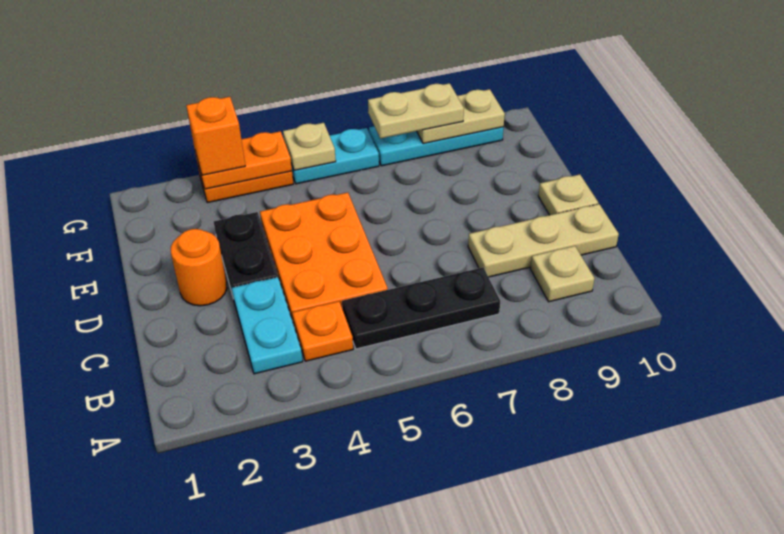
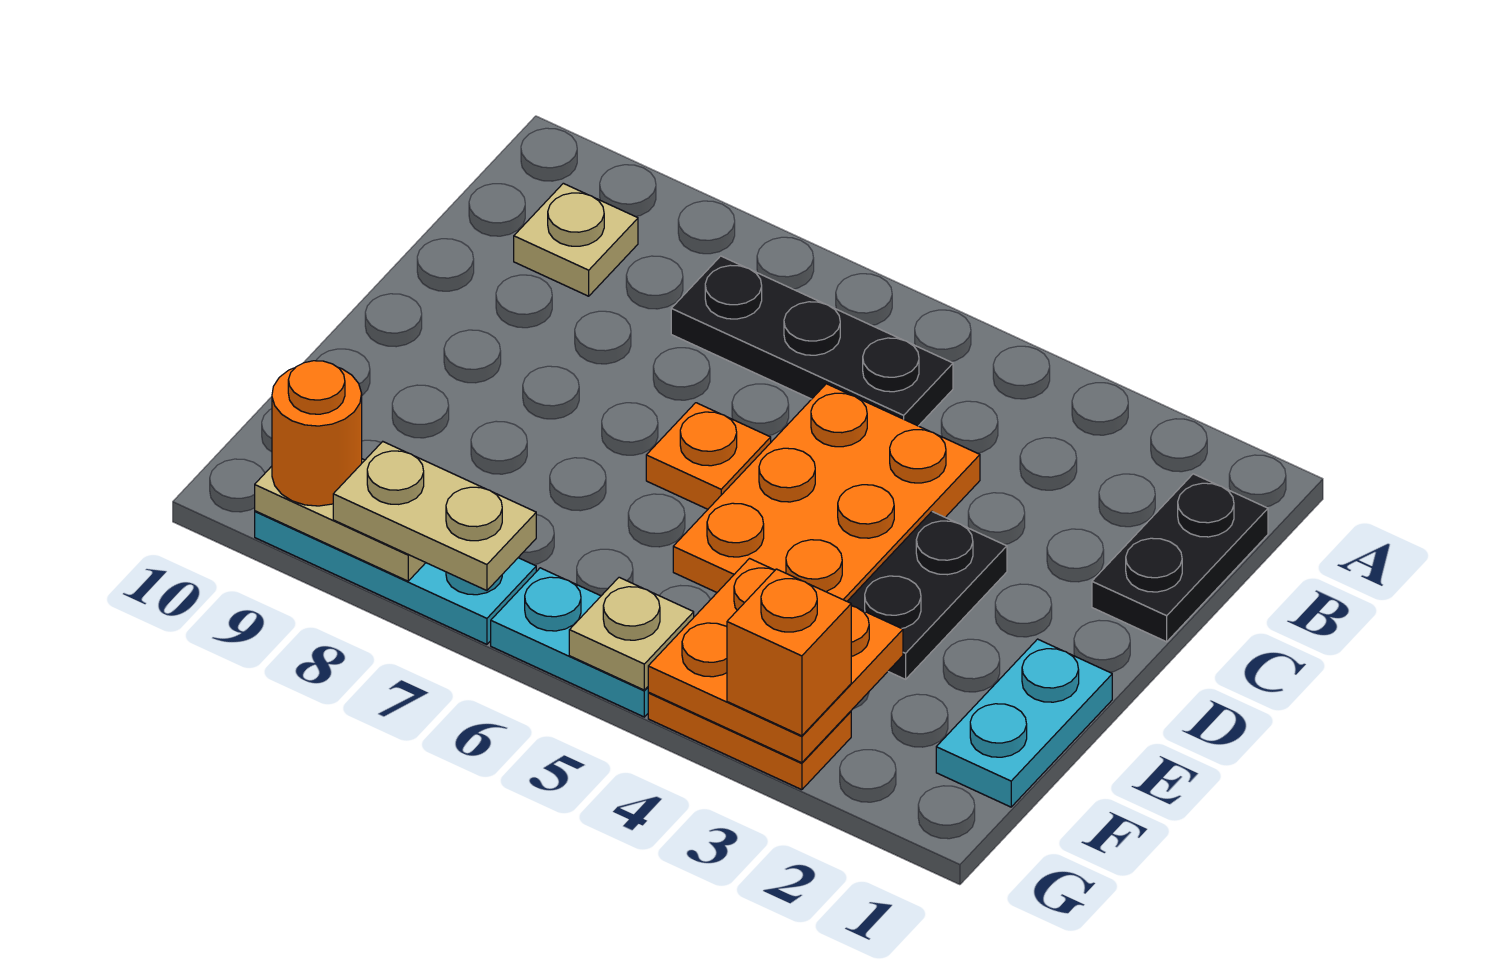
none -> black 1x2 plate [1092,474,1268,642]
cyan 1x2 plate [232,277,303,374] -> cyan 1x2 plate moved to [936,639,1112,807]
orange 1x1 plate [292,301,353,361] -> orange 1x1 plate moved to [646,403,771,509]
tan 1x3 plate [468,204,619,277] -> none
orange 1x1 round brick [171,229,227,306] -> orange 1x1 round brick moved to [272,361,362,506]
tan 1x1 plate [538,174,598,215] -> none
orange 1x2 plate [195,131,292,189] -> orange 2x2 plate [648,559,903,763]

